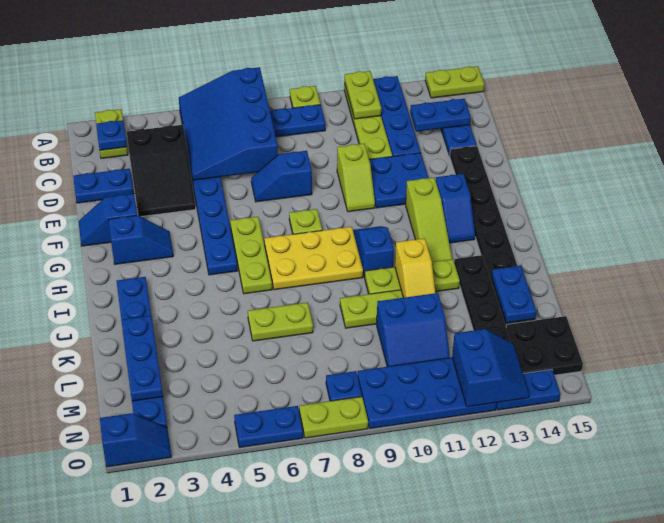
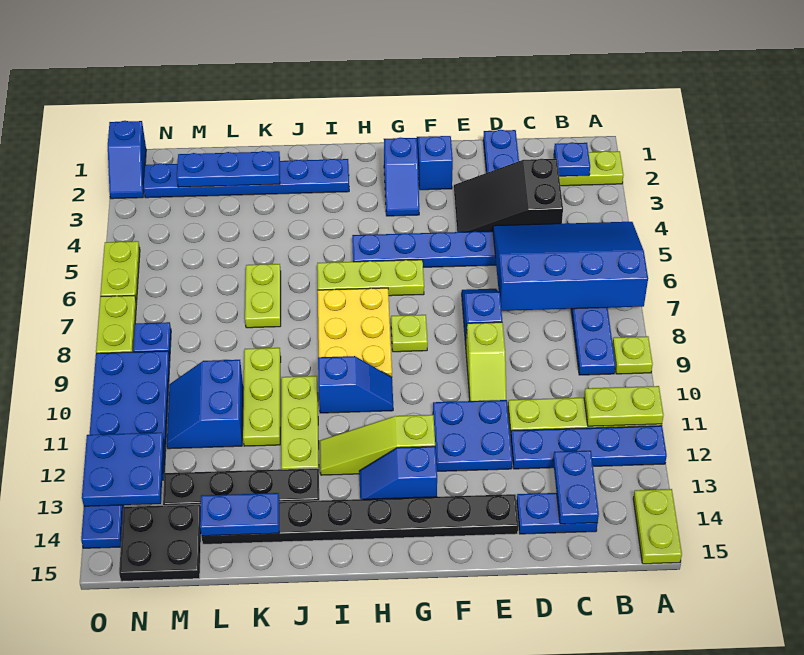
lime 1x2 slope [337,144,375,212] -> lime 1x2 slope turned to [466,322,506,401]
yellow 1x2 slope [395,238,435,298] -> none
blue 2x2 slope [452,329,529,407] -> blue 2x2 plate [82,432,164,506]
blue 1x2 plate [234,406,303,448] -> lime 1x2 plate [101,241,140,302]

